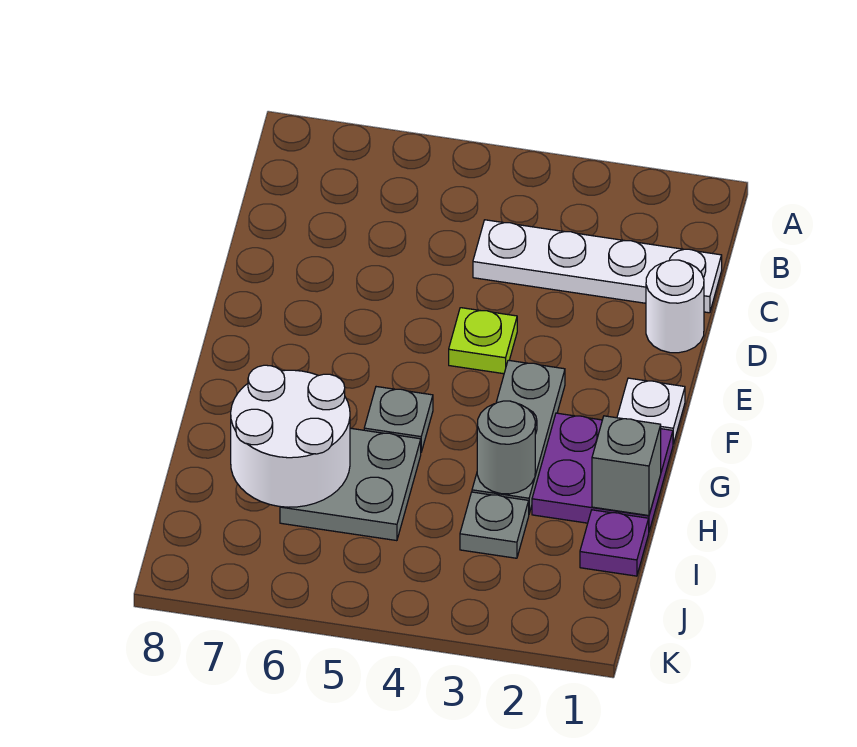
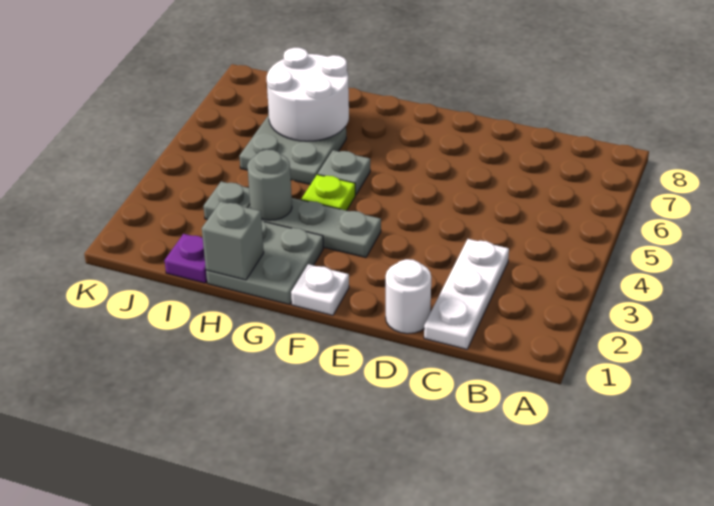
white 1x4 plate [473,220,722,313] -> white 1x3 plate [424,239,509,349]
lime 1x1 plate [449,308,517,374] -> lime 1x1 plate moved to [301,175,355,211]
purple 2x2 plate [532,413,673,531] -> grey 2x2 plate [206,221,323,304]

